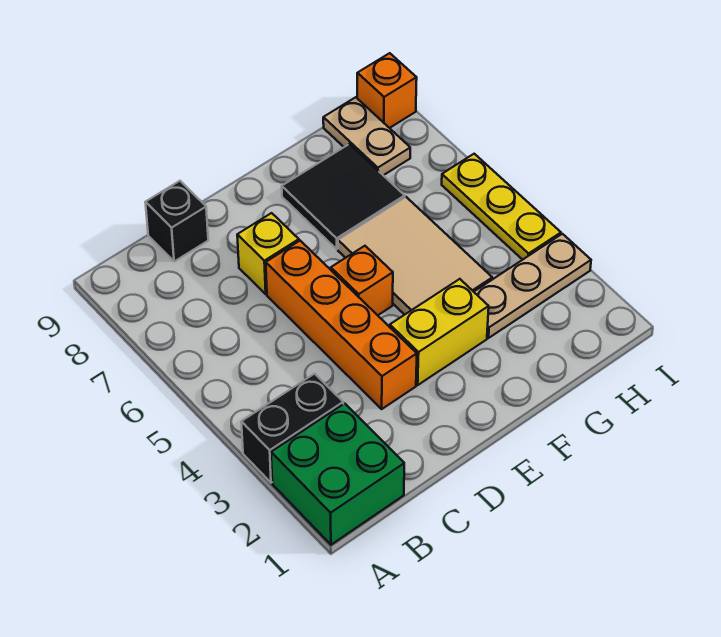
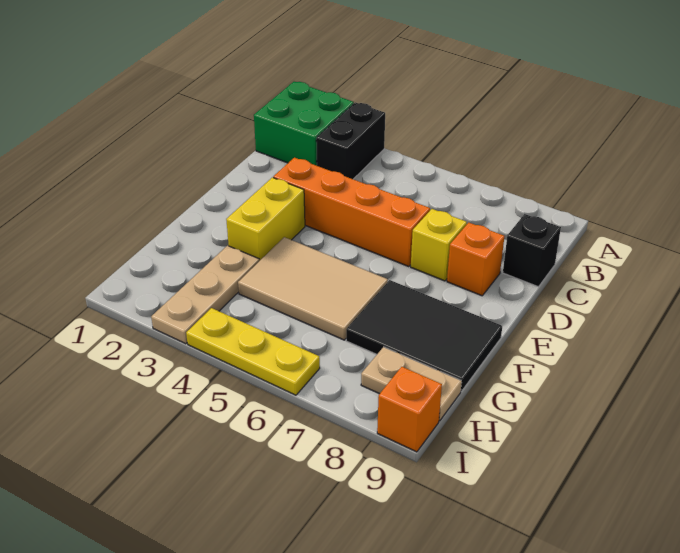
orange 1x1 brick [331,246,393,315] -> orange 1x1 brick moved to [447,223,505,296]
black 2x2 tile [282,144,405,249] -> black 2x3 tile [346,280,502,391]

